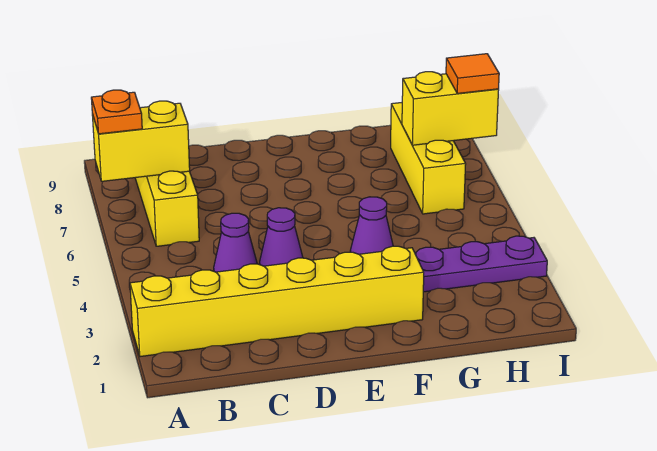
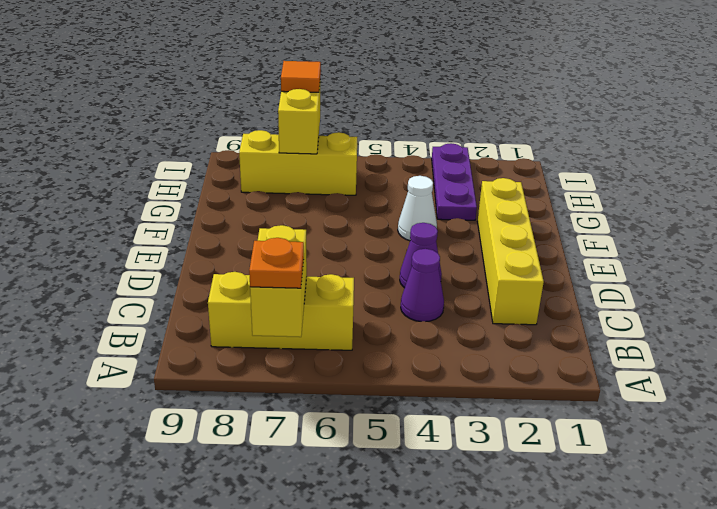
yellow 1x6 brick [130,246,424,357] -> yellow 1x4 brick [478,178,544,325]
purple 1x1 cone [350,197,393,254] -> white 1x1 cone [398,176,437,241]

